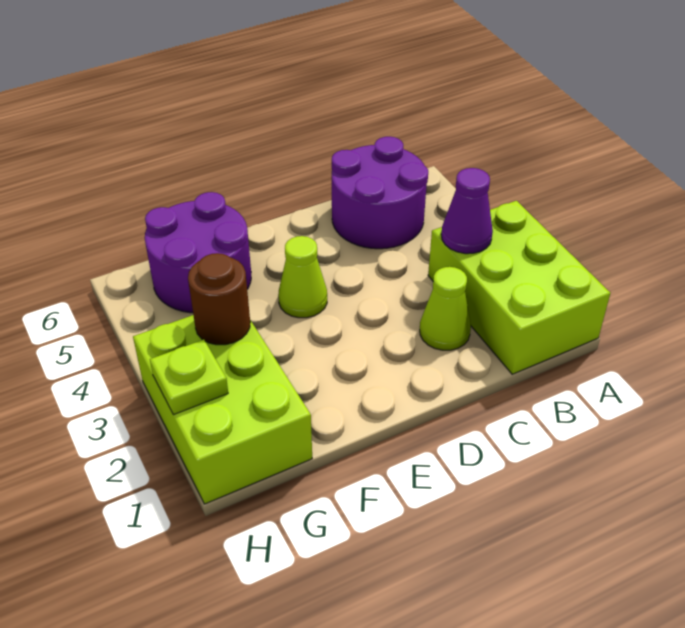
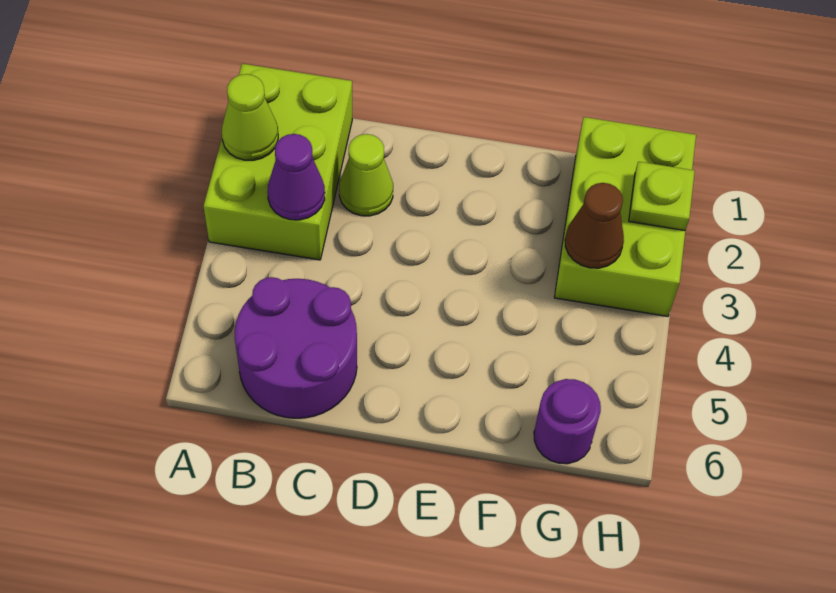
lime 1x1 cone [278,236,327,318] -> lime 1x1 cone moved to [222,74,278,160]
purple 2x2 round brick [145,192,251,313] -> purple 1x1 round brick [534,379,601,464]
brown 1x1 round brick [188,253,250,345] -> brown 1x1 cone [565,183,624,268]

